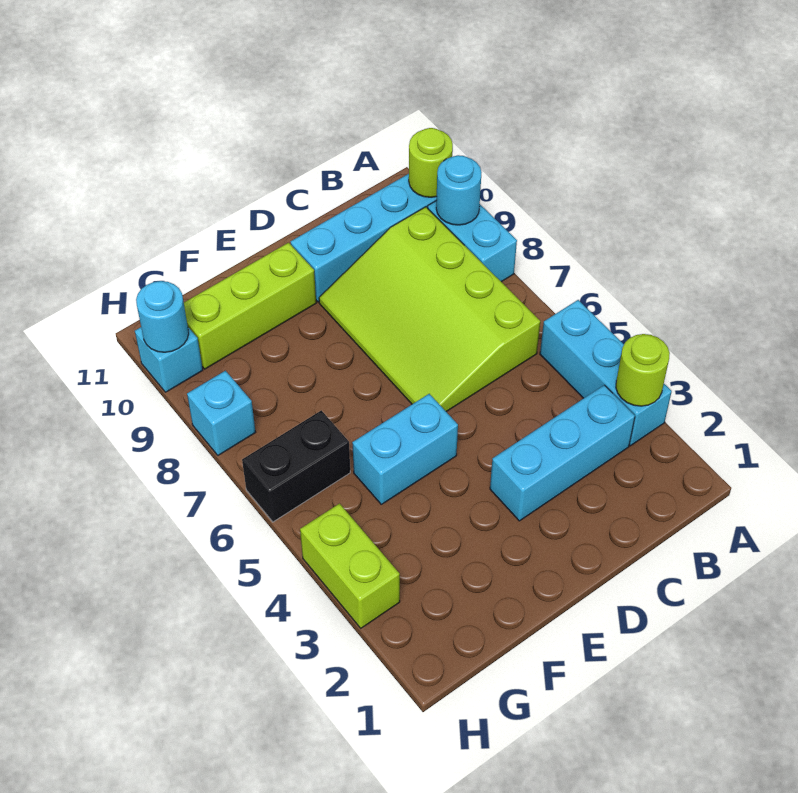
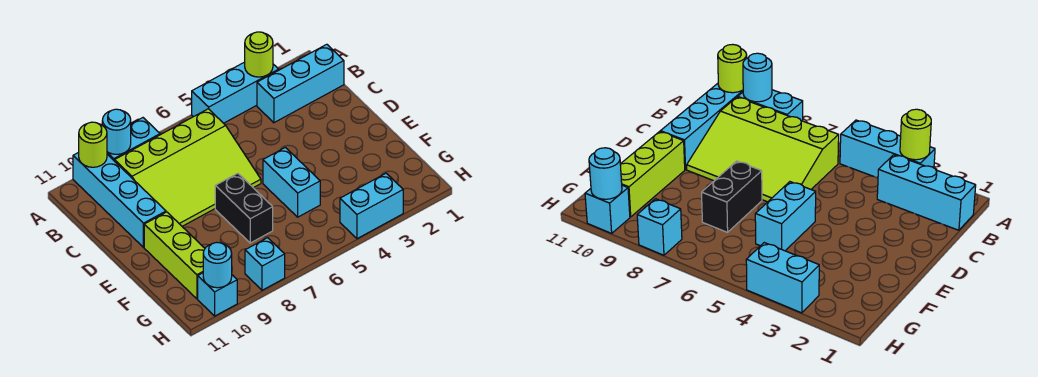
cyan 1x3 brick [490,385,635,521] -> cyan 1x3 brick turned to [257,44,344,123]
black 1x2 brick [242,410,350,522] -> black 1x2 brick moved to [215,173,273,243]
lime 1x2 brick [300,504,400,628] -> cyan 1x2 brick [340,173,403,239]

